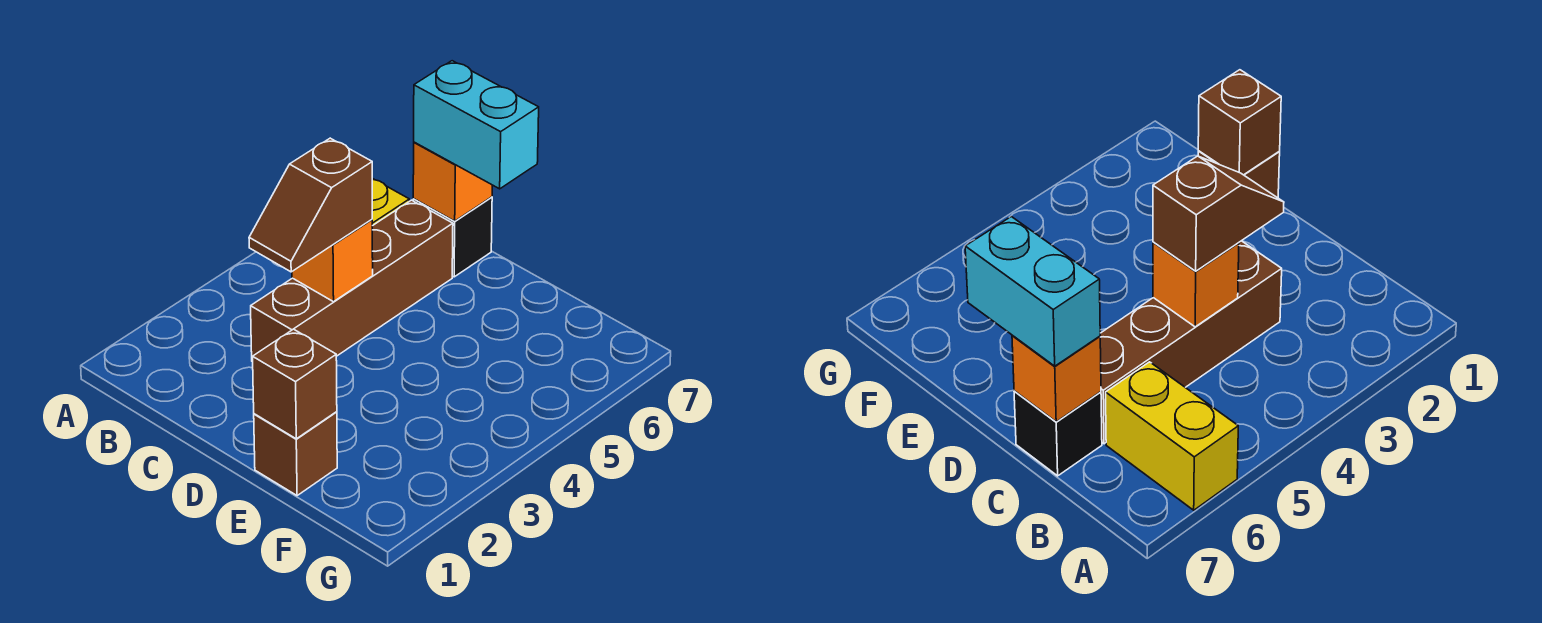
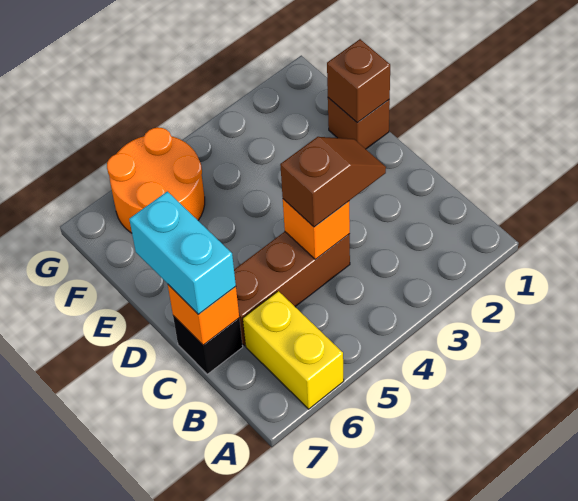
brown 1x4 brick [251,200,453,362] -> brown 1x3 brick [234,232,350,346]
none -> orange 2x2 round brick [107,127,205,233]

